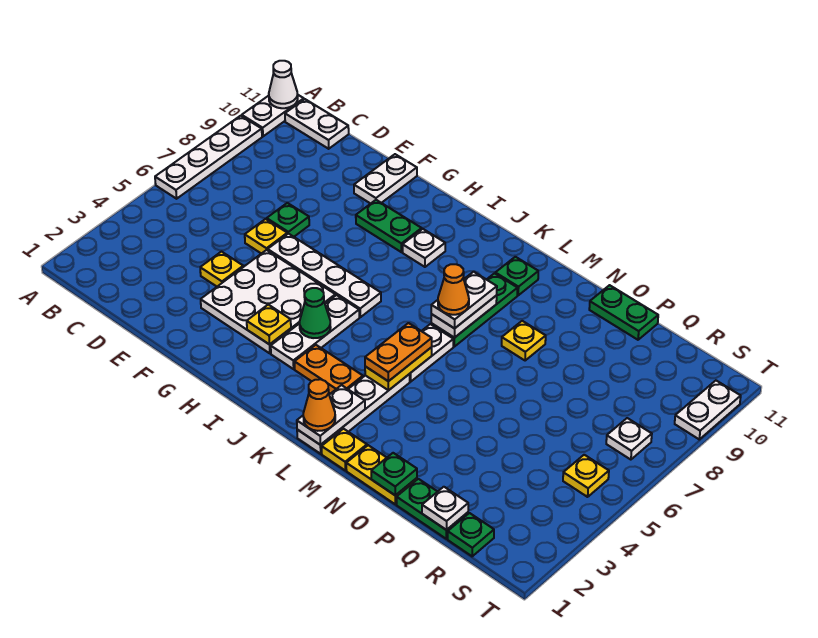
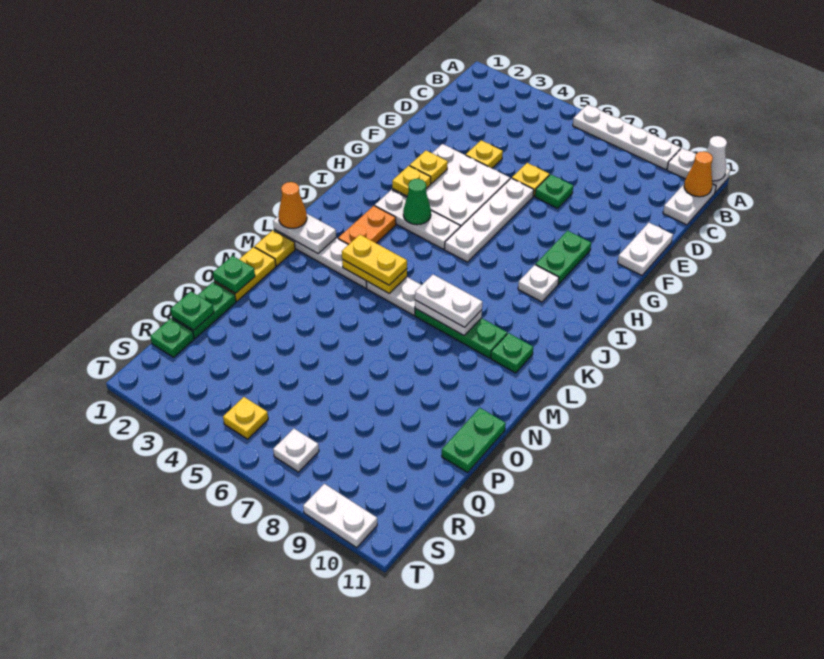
white 1x2 plate [354,154,417,204] -> white 1x2 plate turned to [618,223,673,275]
orange 1x2 plate [365,323,432,381] -> yellow 1x2 plate [342,235,407,285]
orange 1x1 cone [438,264,469,315] -> orange 1x1 cone moved to [684,151,713,197]
yellow 1x1 plate [502,321,546,361] -> yellow 1x1 plate moved to [410,151,448,184]
white 1x1 plate [422,487,468,530] -> green 1x1 plate [171,292,214,330]

